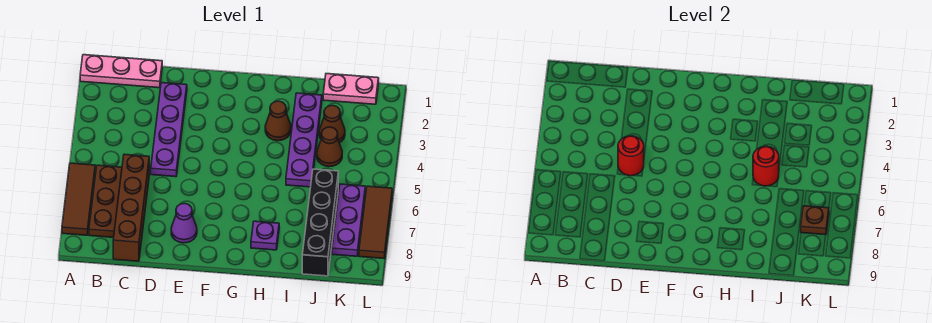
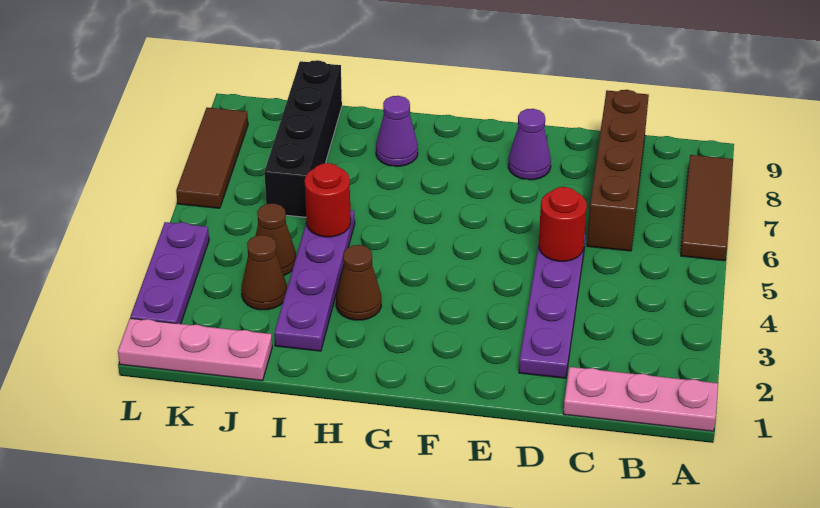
brown 1x3 plate [89,165,122,237] -> none
purple 1x1 plate [251,221,279,250] -> purple 1x1 cone [376,96,418,166]
pink 1x2 plate [323,74,379,104] -> pink 1x3 plate [118,318,272,381]
purple 1x3 plate [332,184,365,256] -> purple 1x3 plate moved to [130,222,209,324]
brown 1x1 plate [801,206,829,235] -> none

